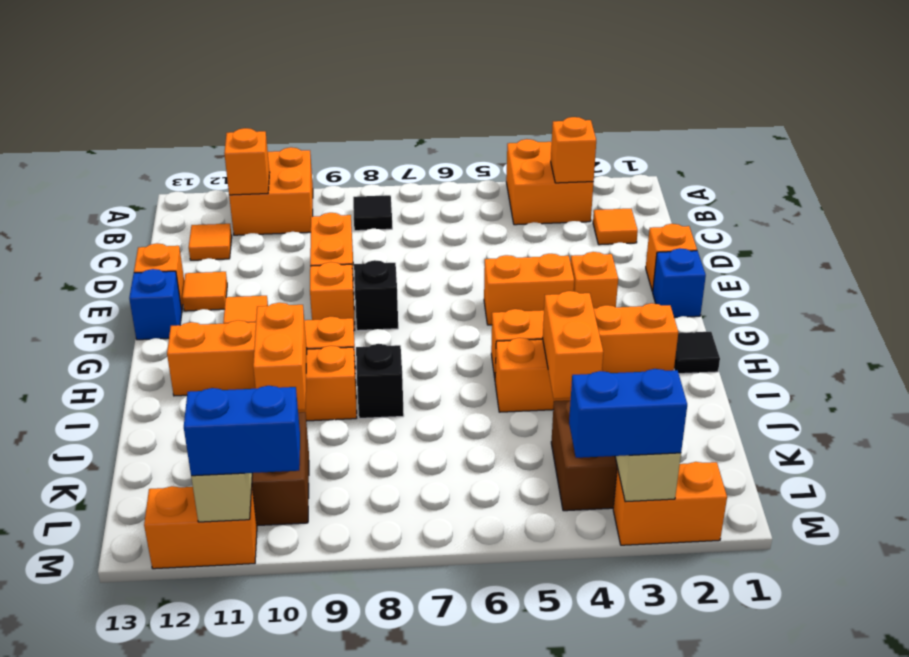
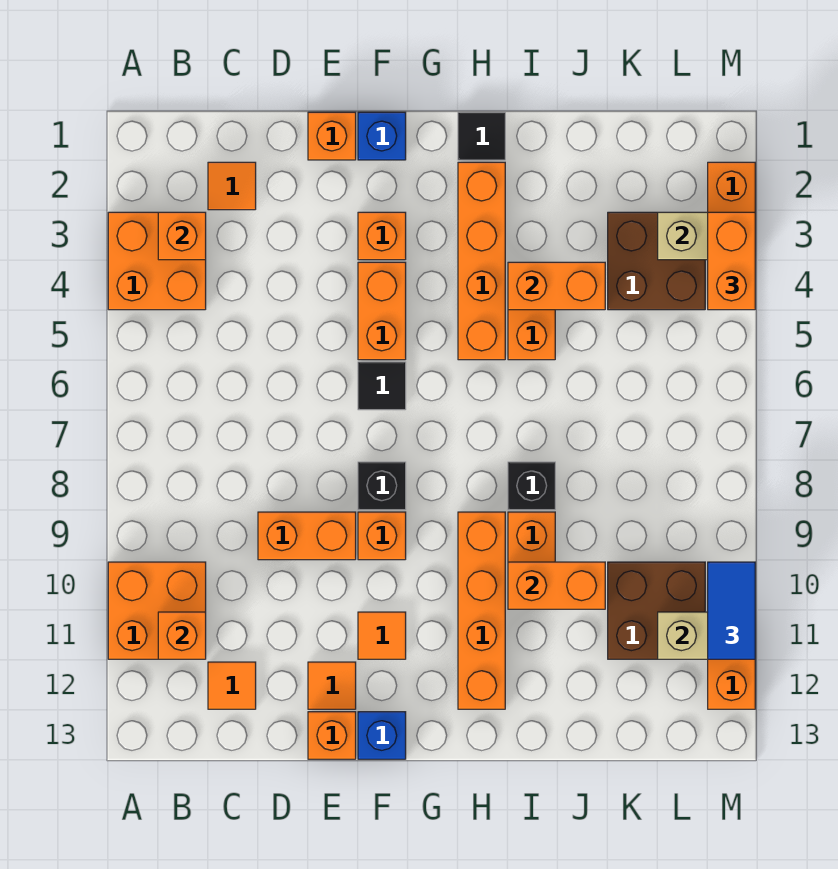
black 1x1 tile [353,195,392,231] -> black 1x1 tile moved to [358,362,406,410]
blue 1x2 brick [569,369,687,458] -> orange 1x2 brick [708,212,755,310]
blue 1x2 brick [184,386,300,476] -> blue 1x2 tile [708,562,755,659]

